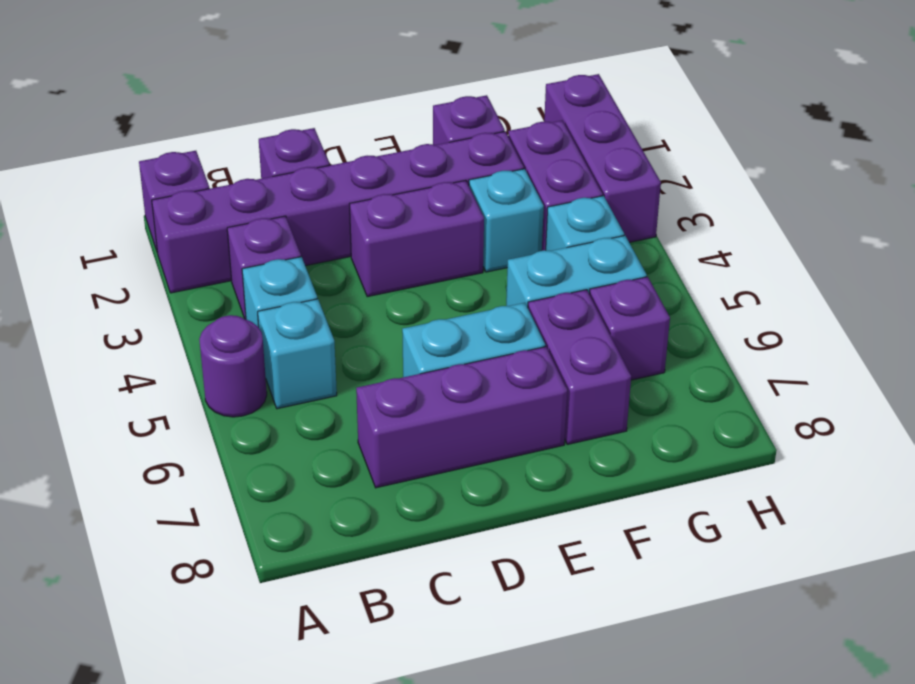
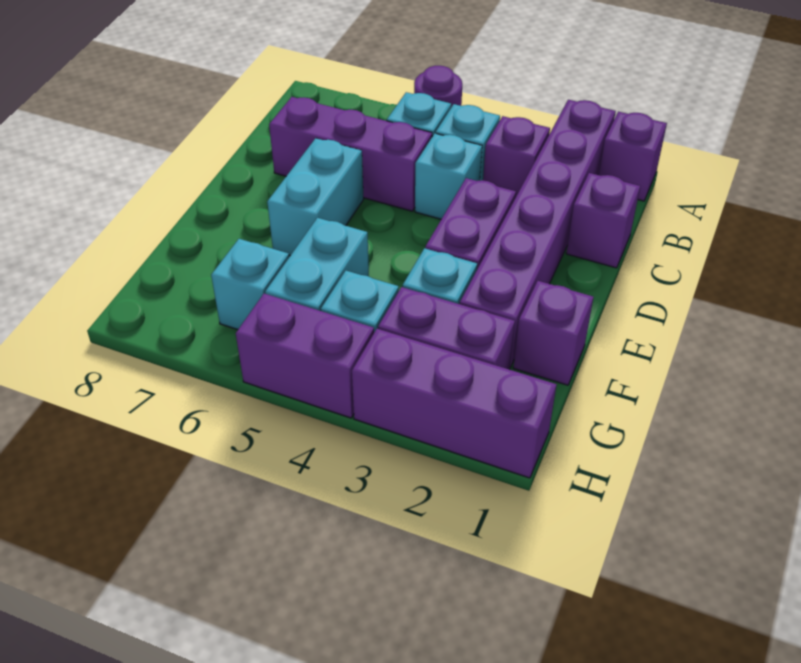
none -> cyan 1x1 brick [415,133,482,219]
purple 1x3 brick [356,347,567,488] -> purple 1x3 brick turned to [269,97,432,211]
purple 1x2 brick [528,290,631,444] -> purple 1x2 brick moved to [236,294,374,418]
purple 1x1 brick [589,277,670,380] -> cyan 1x1 brick [211,239,289,330]

